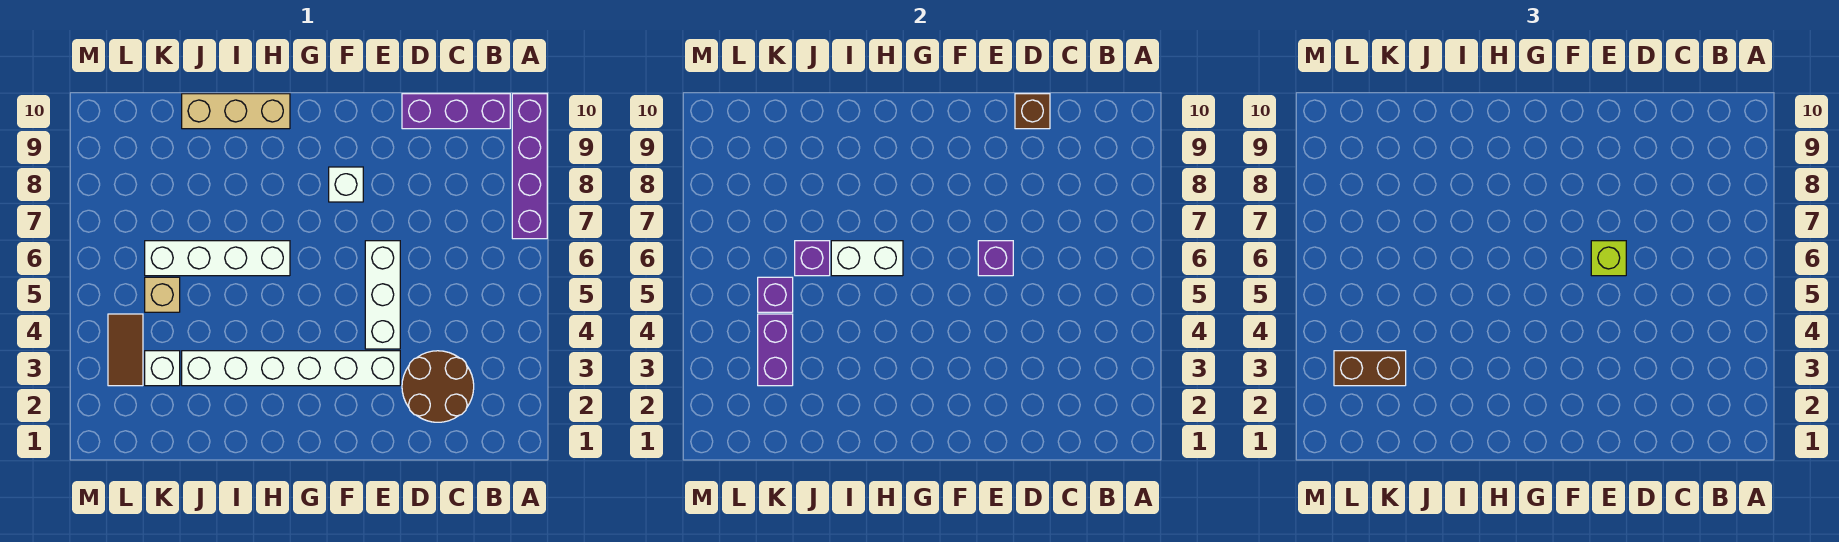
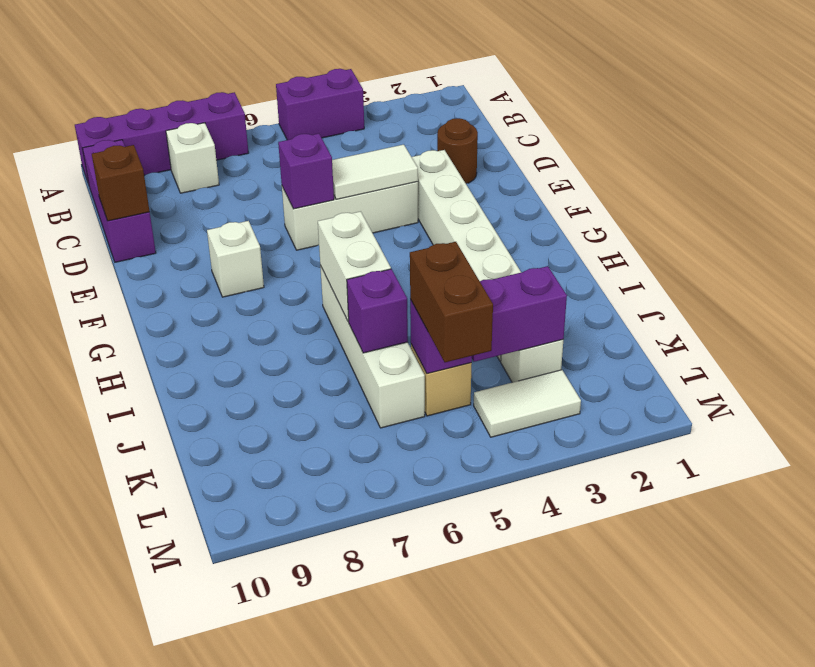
none -> purple 1x2 brick [276,69,364,140]
none -> white 1x1 brick [166,123,219,193]
brown 2x2 round brick [402,351,474,422] -> brown 1x1 round brick [437,118,478,184]
none -> white 1x2 tile [332,145,418,199]
lime 1x1 brick [1591,241,1626,276] -> none
tan 1x3 brick [182,94,290,129] -> none
brown 1x2 brick [1334,351,1406,386] -> brown 1x2 brick moved to [410,242,493,362]
brown 1x2 tile [108,314,143,386] -> white 1x2 tile [474,370,581,437]

